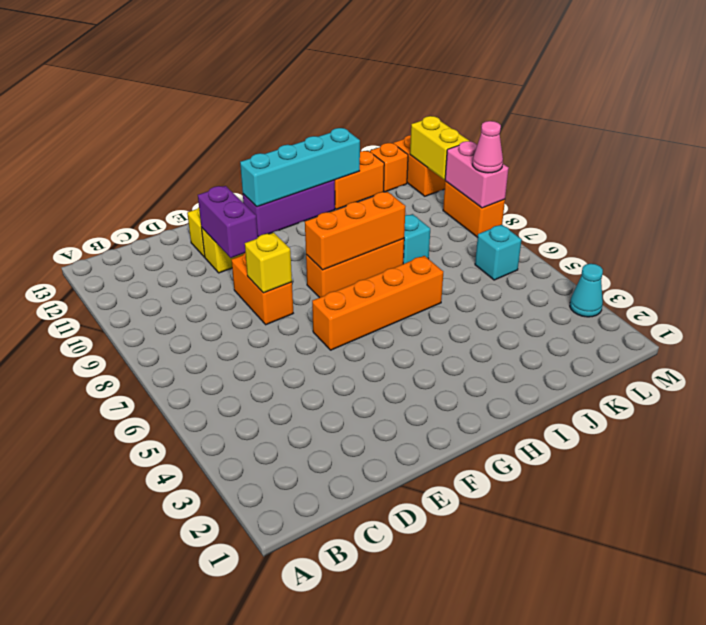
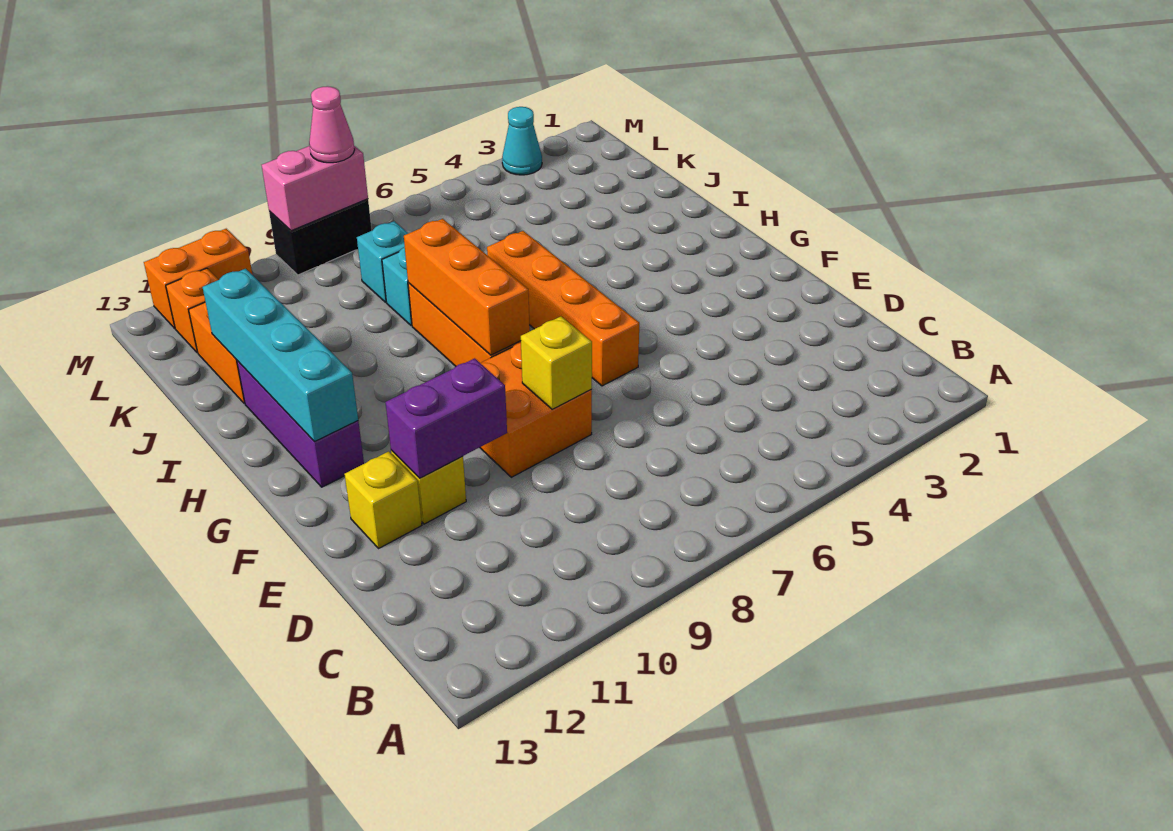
orange 1x2 brick [232,253,293,325] -> orange 2x2 brick [480,343,592,477]
cyan 1x1 brick [475,225,522,280] -> cyan 1x1 brick moved to [357,221,408,302]
orange 1x2 brick [443,181,505,238] -> black 1x2 brick [269,199,372,275]
yellow 1x2 brick [410,116,469,180] -> none

